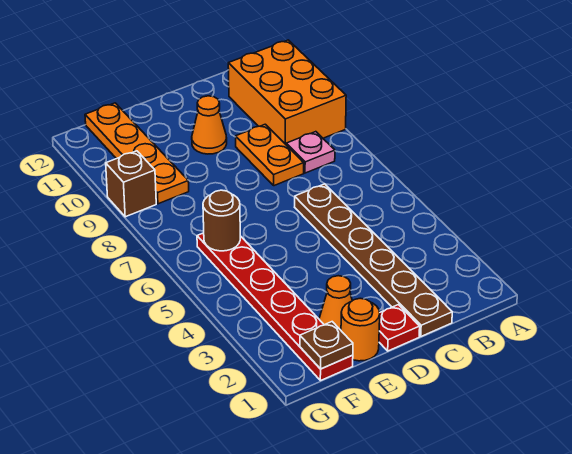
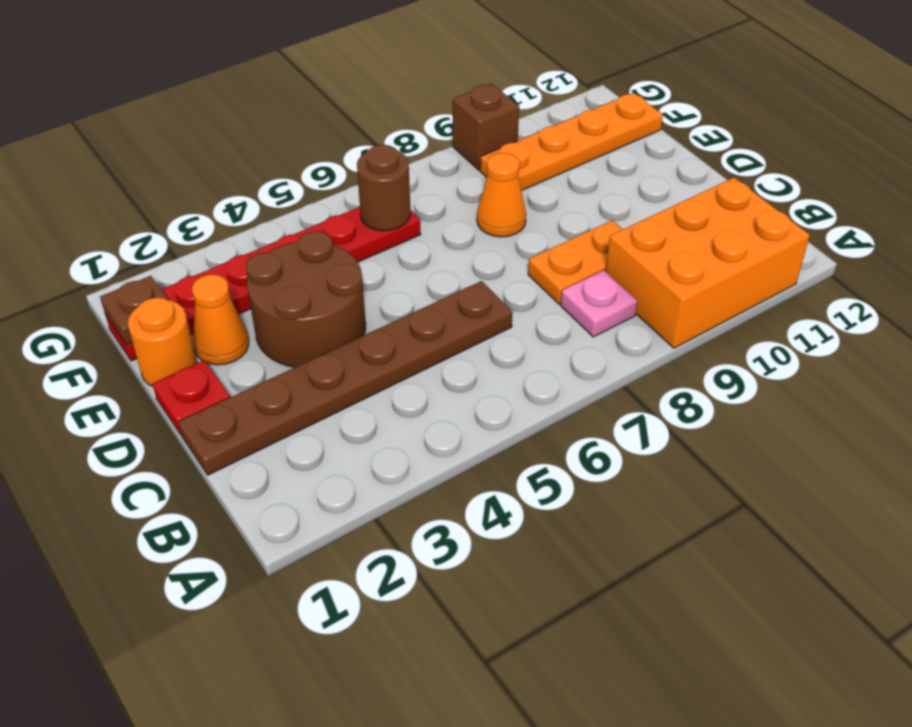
none -> brown 2x2 round brick [246,231,366,367]
orange 1x1 cone [192,96,227,154] -> orange 1x1 cone moved to [477,153,526,237]

